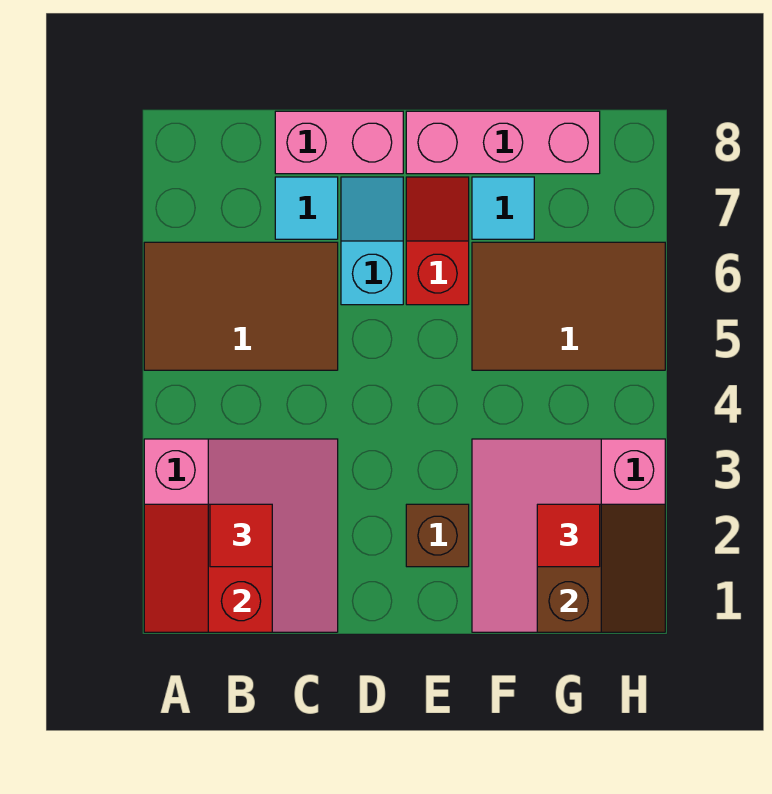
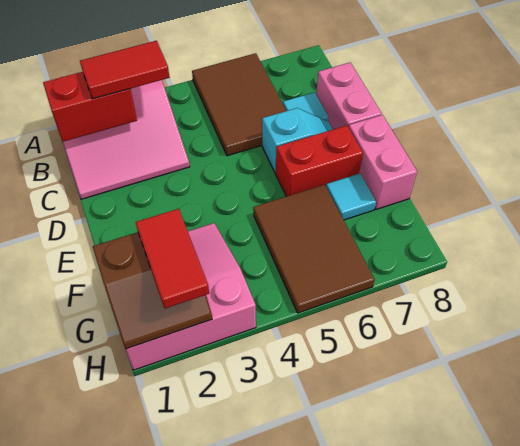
red 1x1 tile [210,504,272,567] -> red 1x2 tile [80,41,170,99]
brown 1x1 brick [406,504,469,567] -> none
red 1x2 slope [406,177,469,305] -> red 1x2 brick [276,126,363,196]
pink 1x3 brick [406,111,600,174] -> pink 1x2 brick [349,115,417,209]
red 1x1 tile [537,504,600,567] -> red 1x2 tile [136,209,209,308]

